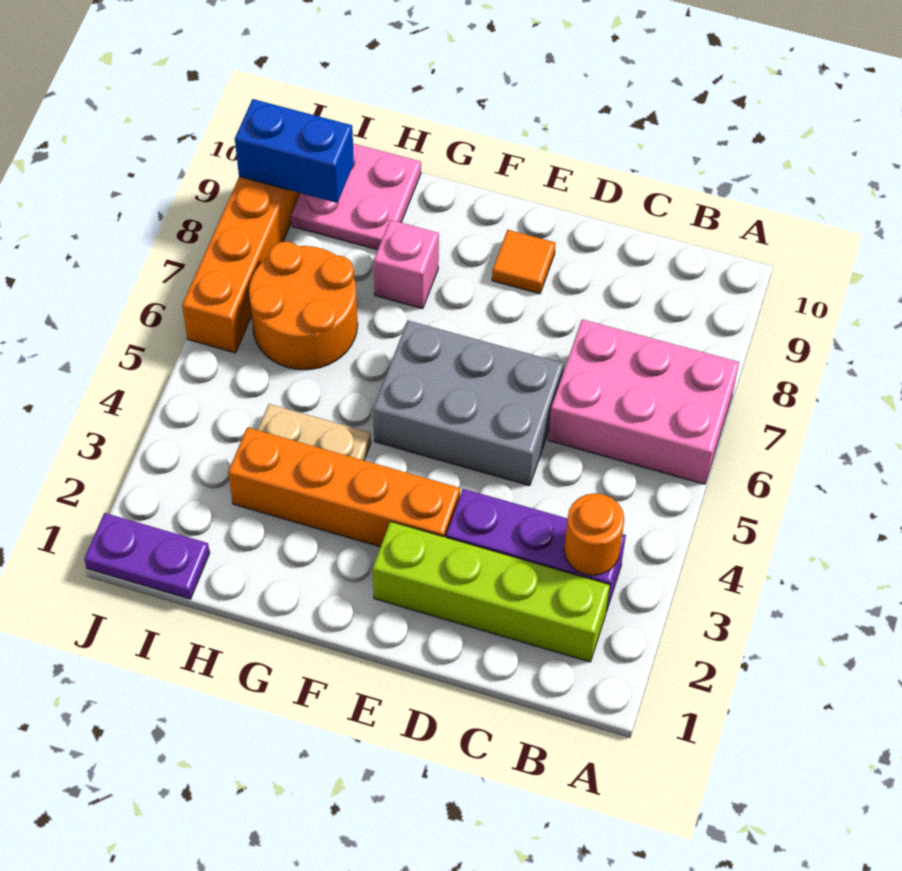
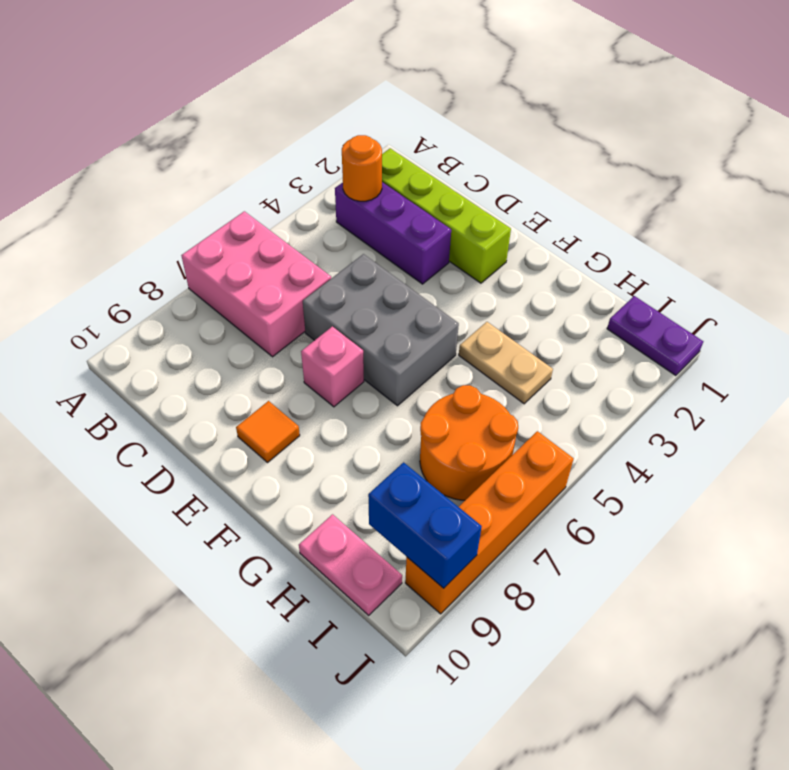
orange 1x4 brick [228,427,460,547] -> none
pink 1x1 brick [374,220,439,309] -> pink 1x1 brick moved to [301,326,364,407]
pink 2x2 plate [291,144,421,250] -> pink 1x2 plate [299,514,402,615]

